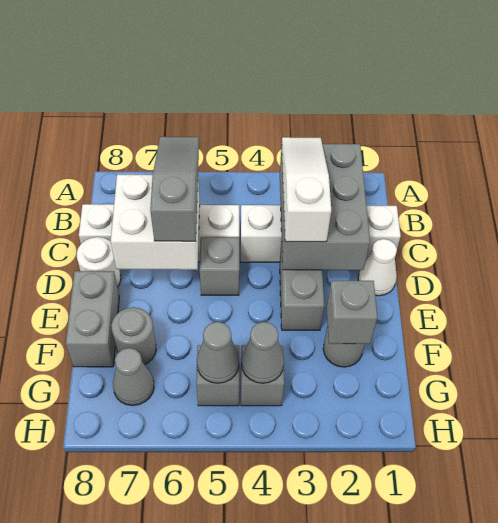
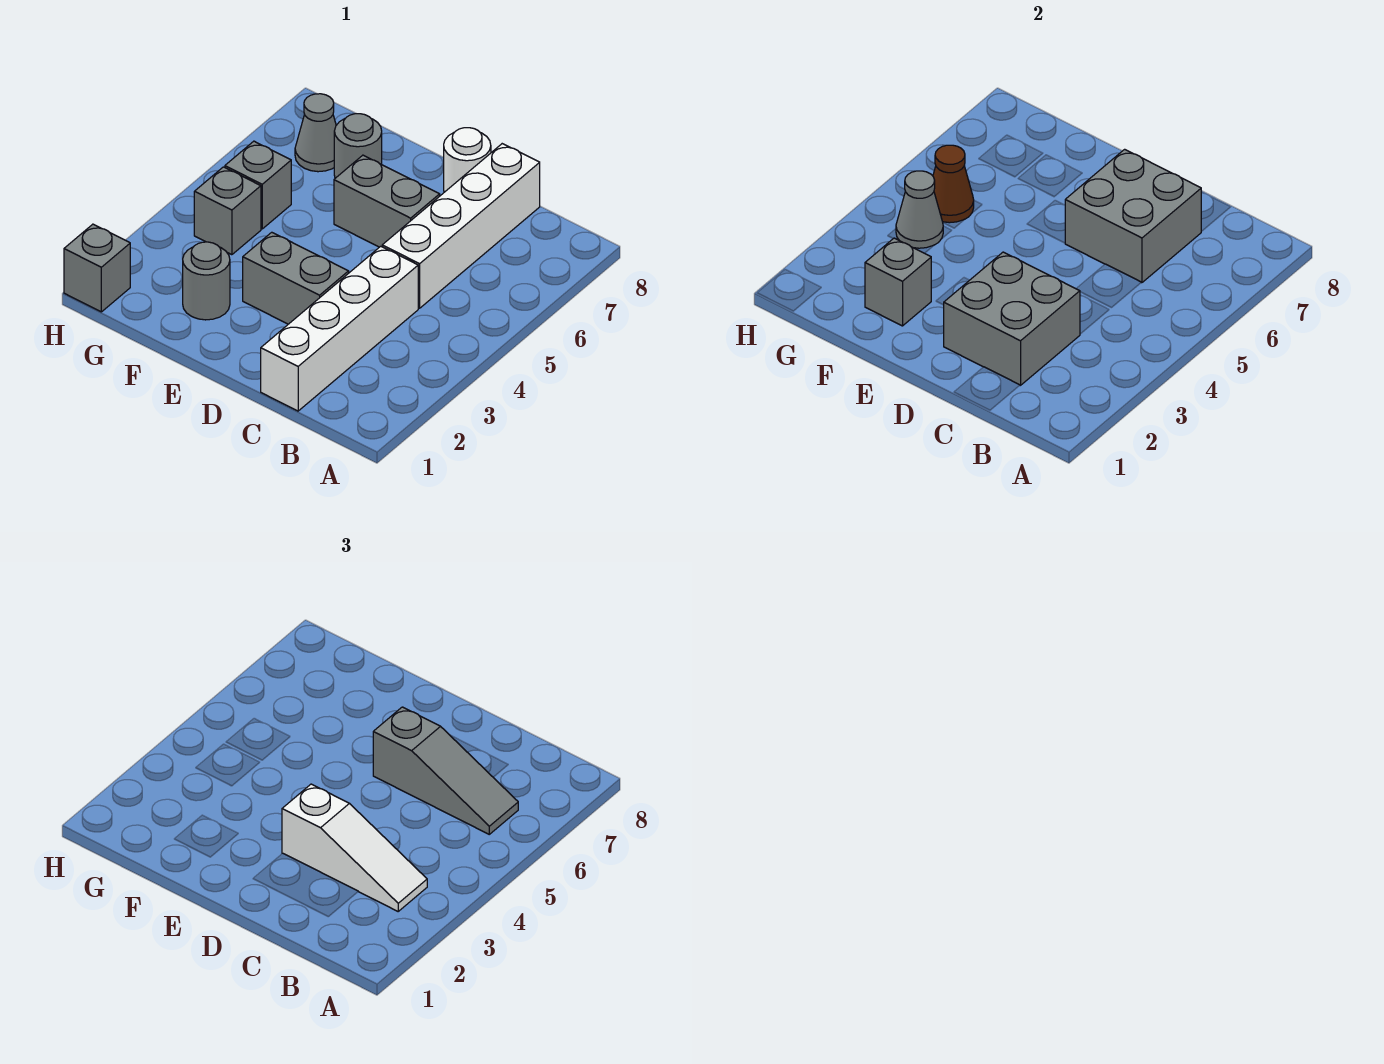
grey 2x3 brick [280,144,370,270] -> grey 2x2 brick [944,252,1080,385]
white 2x2 brick [111,174,200,270] -> grey 2x2 brick [1065,149,1201,283]
white 1x1 cone [358,239,397,296] -> none
grey 1x1 brick [200,237,239,295] -> grey 1x1 brick moved to [64,224,130,312]
grey 1x2 brick [66,271,119,367] -> grey 1x2 brick moved to [334,155,440,247]
grey 1x1 cone [197,322,239,383] -> brown 1x1 cone [933,145,974,223]

